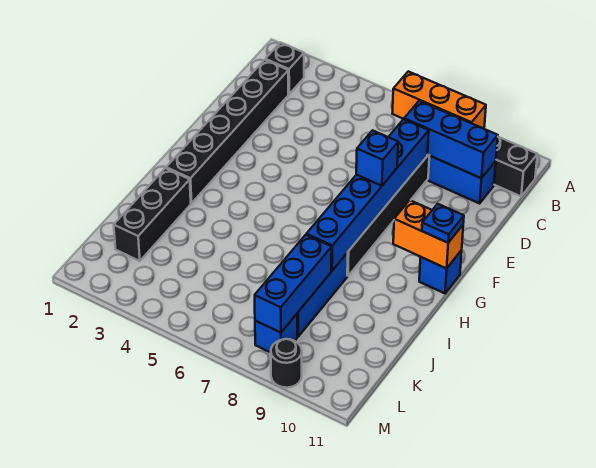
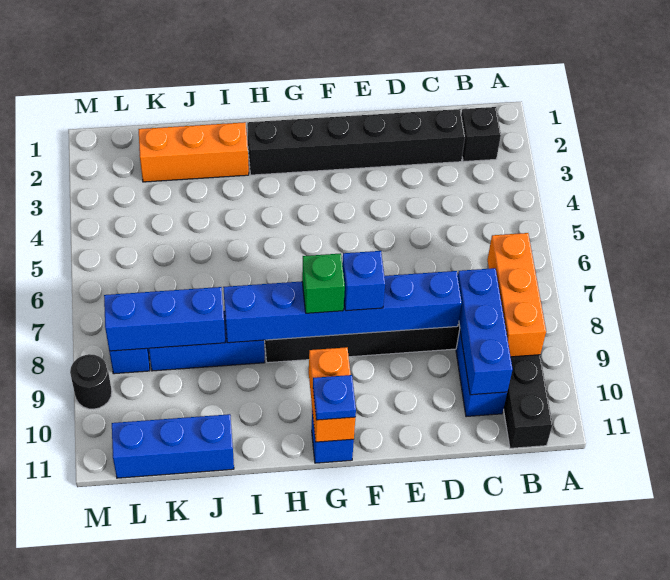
none -> green 1x1 brick [302,253,345,313]
black 1x3 brick [114,168,191,261] -> orange 1x3 brick [139,122,249,182]
none -> blue 1x3 brick [112,414,234,478]

